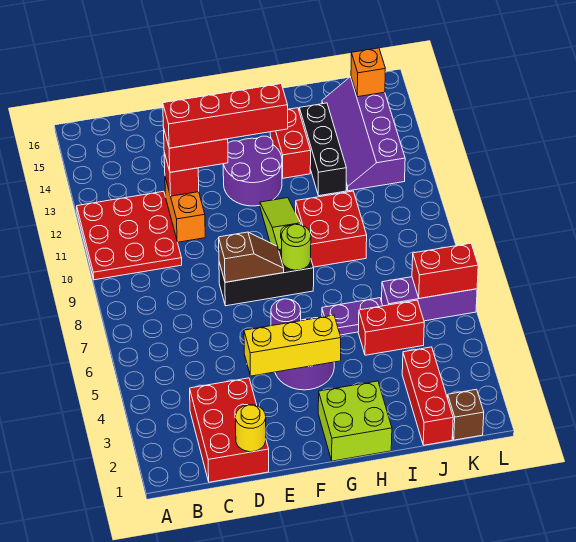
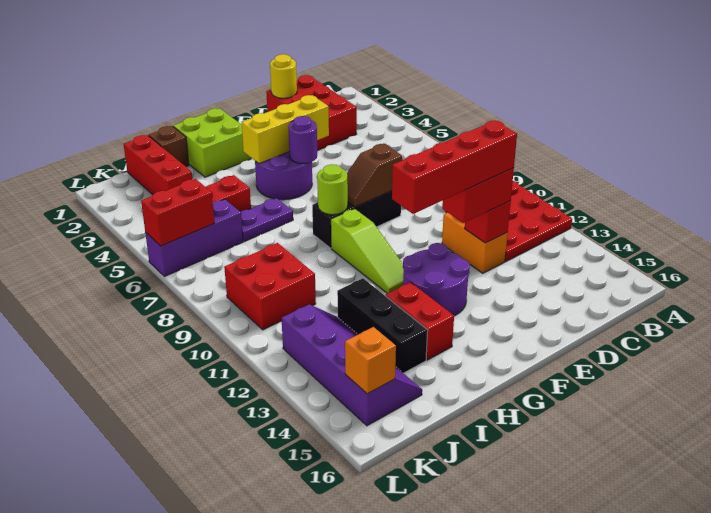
red 2x2 brick [296,191,367,267] -> red 2x2 brick moved to [224,243,316,330]
brown 1x1 brick [448,389,484,440] -> brown 1x1 brick moved to [149,126,189,167]

